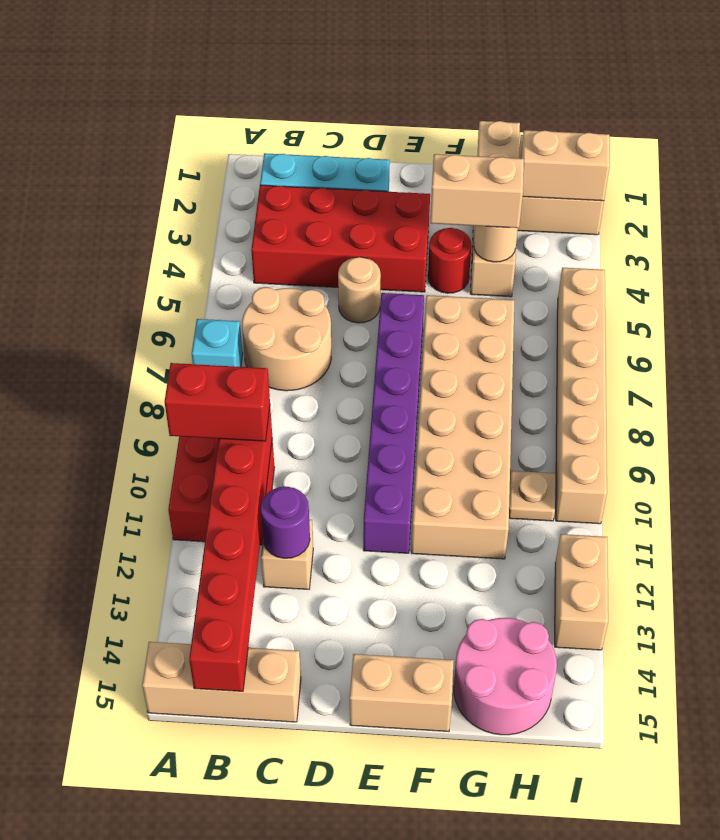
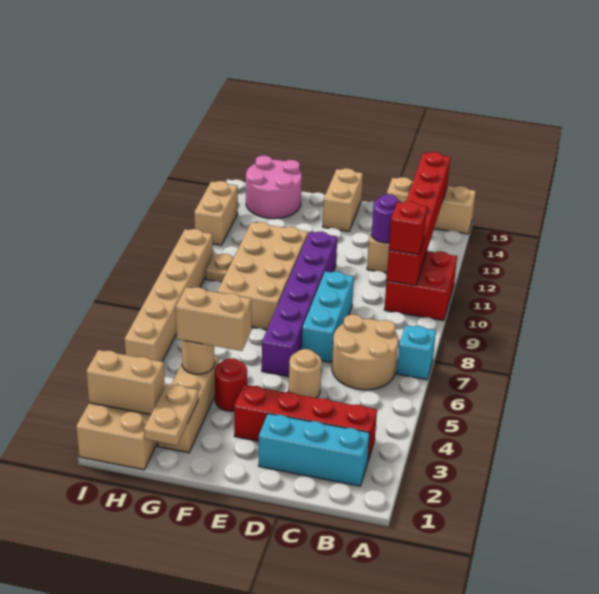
red 1x2 brick [165,363,270,441] -> red 1x1 brick [389,202,427,255]
red 2x4 brick [251,185,430,292] -> red 1x4 brick [234,385,377,460]
none -> cyan 1x3 brick [302,271,354,362]
tan 1x2 brick [350,654,454,731] -> tan 1x2 brick turned to [323,168,363,231]
tan 2x6 brick [411,295,514,559] -> tan 2x4 brick [217,222,308,330]

